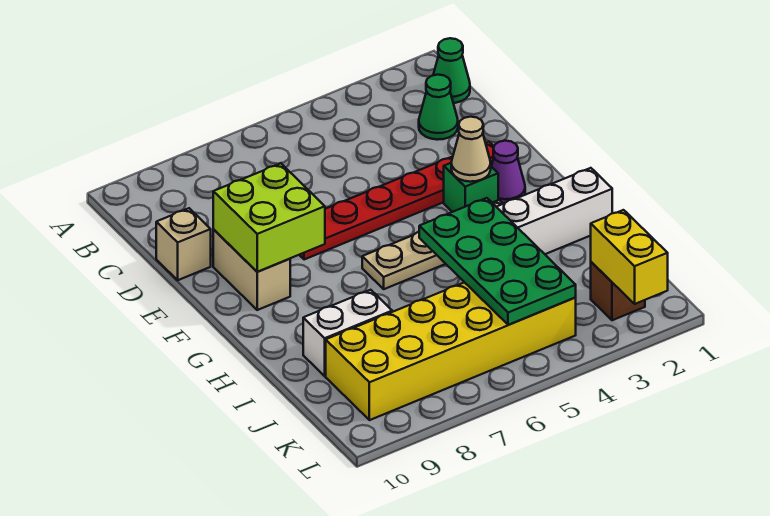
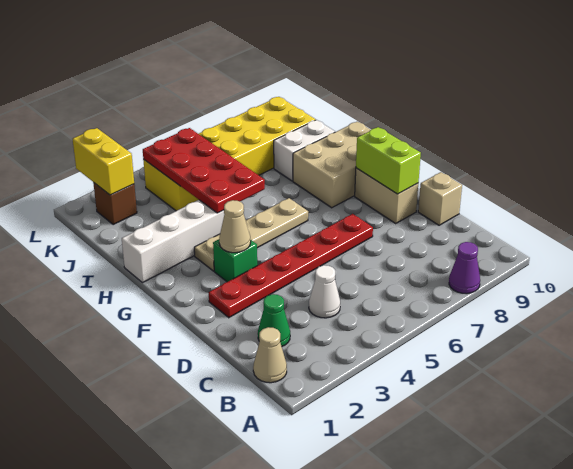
green 1x1 cone [433,38,470,103] -> tan 1x1 cone [253,327,287,383]
none -> white 1x1 cone [309,265,340,318]
lime 2x2 brick [213,163,325,272] -> lime 1x2 brick [356,127,421,194]
purple 1x1 cone [491,141,525,204] -> purple 1x1 cone moved to [449,242,480,294]
none -> tan 2x3 brick [293,122,371,208]
green 2x4 plate [419,198,576,325] -> red 2x4 plate [143,128,265,213]

